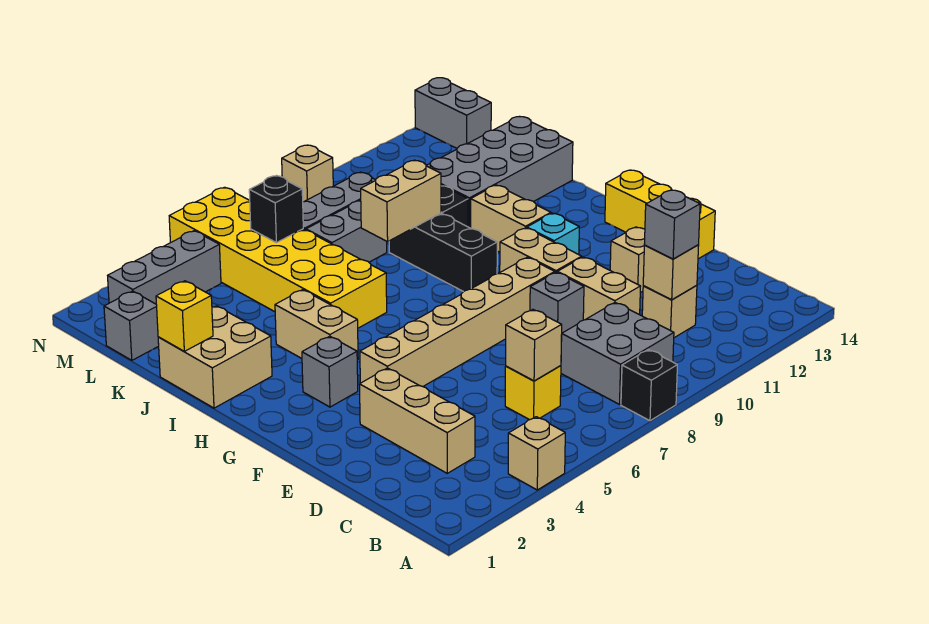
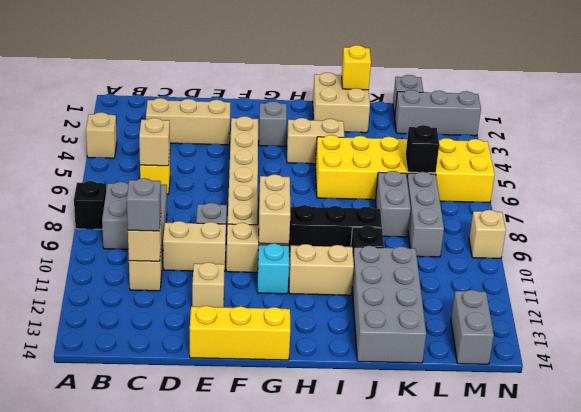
tan 1x2 brick [361,160,441,242] -> tan 1x2 brick moved to [259,174,291,244]
grey 1x3 brick [108,231,221,304] -> grey 1x3 brick turned to [395,90,481,136]
grey 1x2 brick [415,78,491,148] -> grey 1x2 brick turned to [451,290,494,364]

